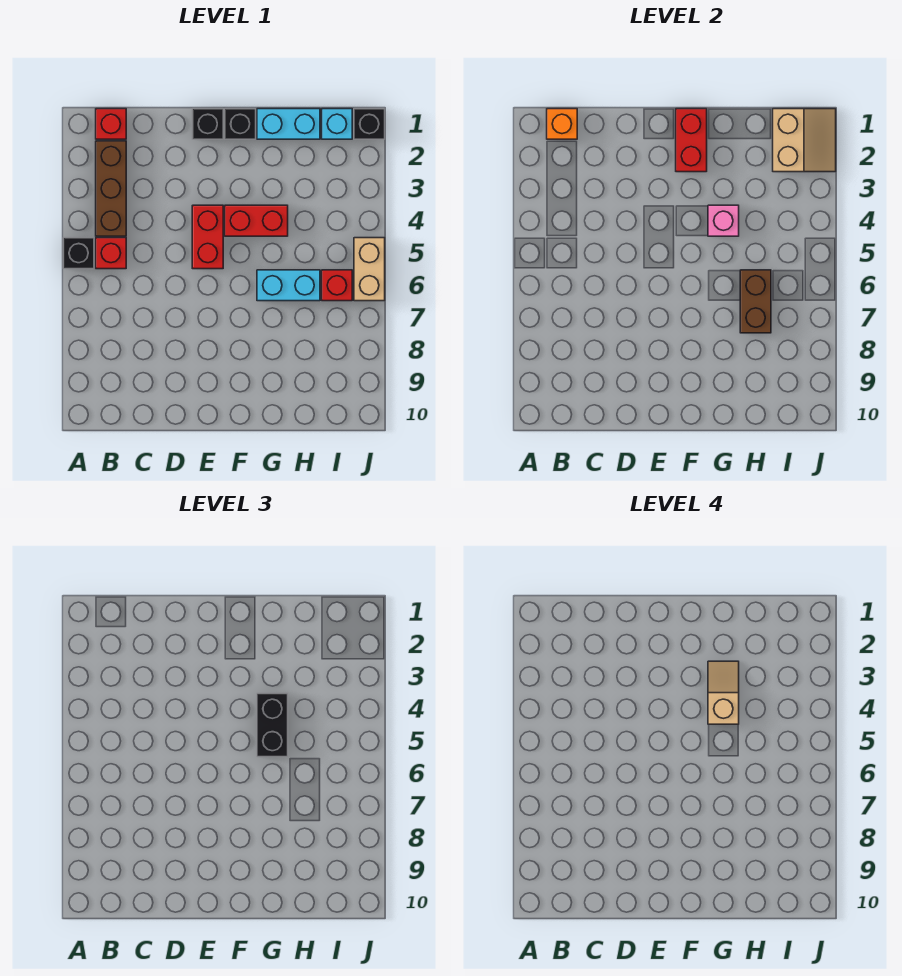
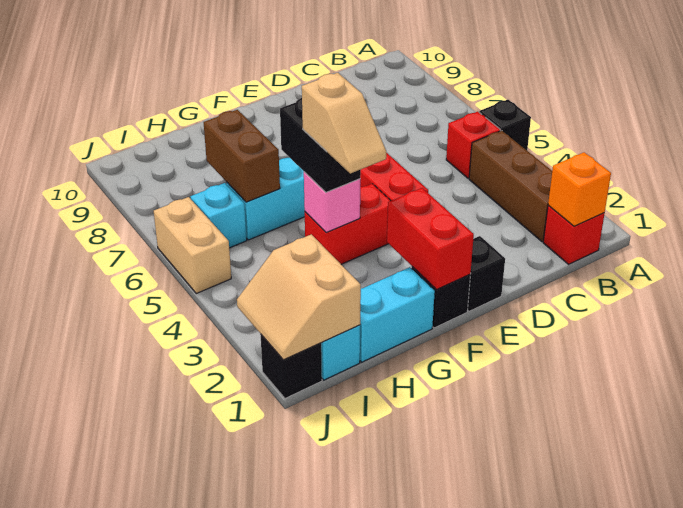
red 1x1 brick [322,270,352,301] -> cyan 1x1 brick [190,183,247,248]

